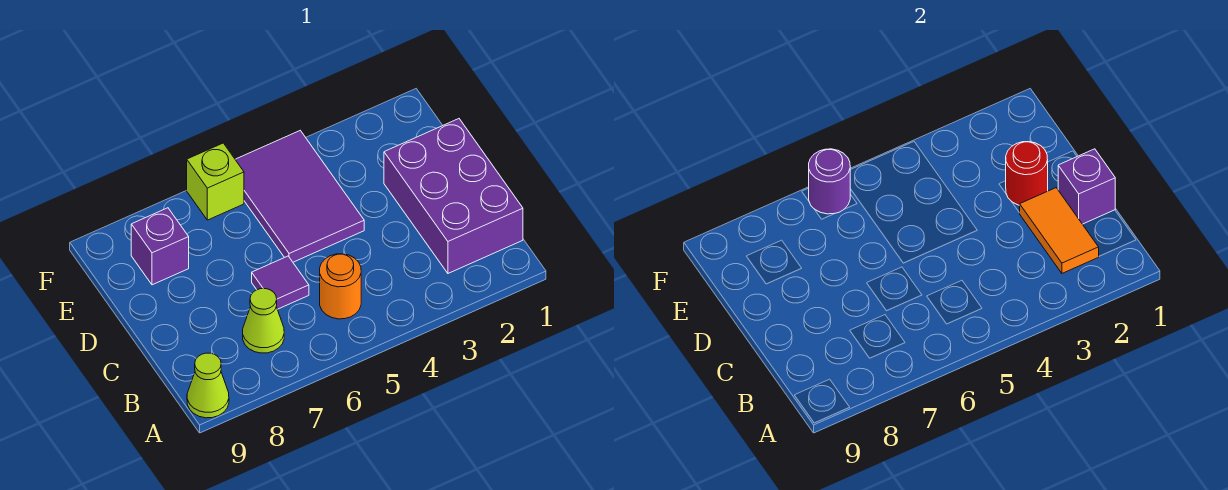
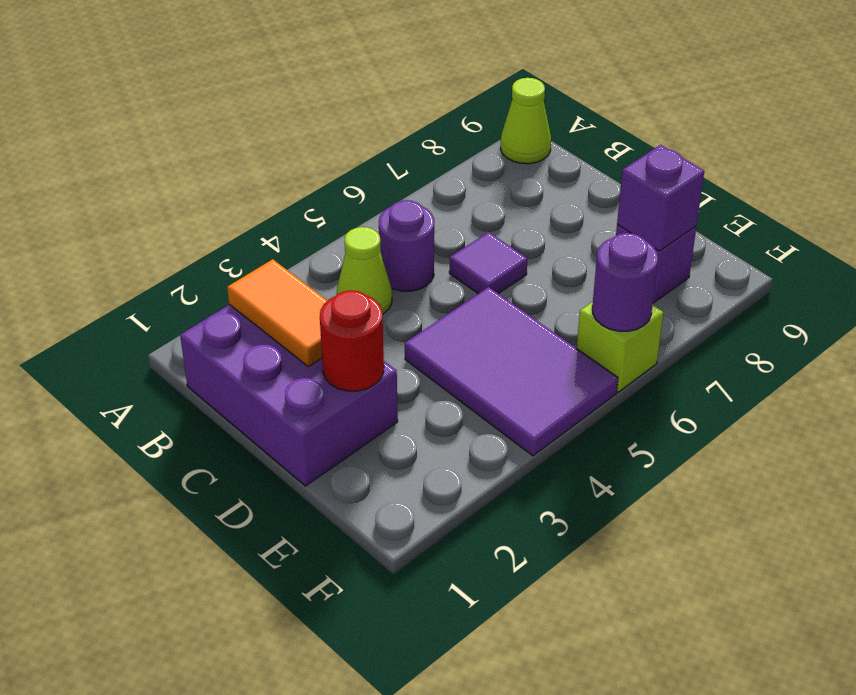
orange 1x1 round brick [320,254,361,319] -> purple 1x1 round brick [379,200,434,291]
lime 1x1 cone [243,289,284,353] -> lime 1x1 cone moved to [337,227,392,314]
purple 1x1 brick [1058,149,1115,224] -> purple 1x1 brick moved to [617,145,704,251]

